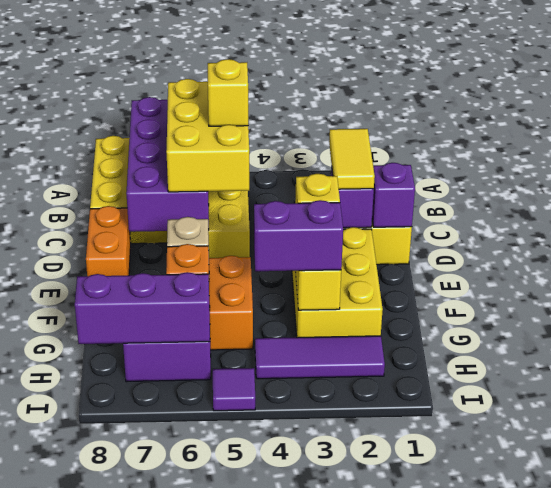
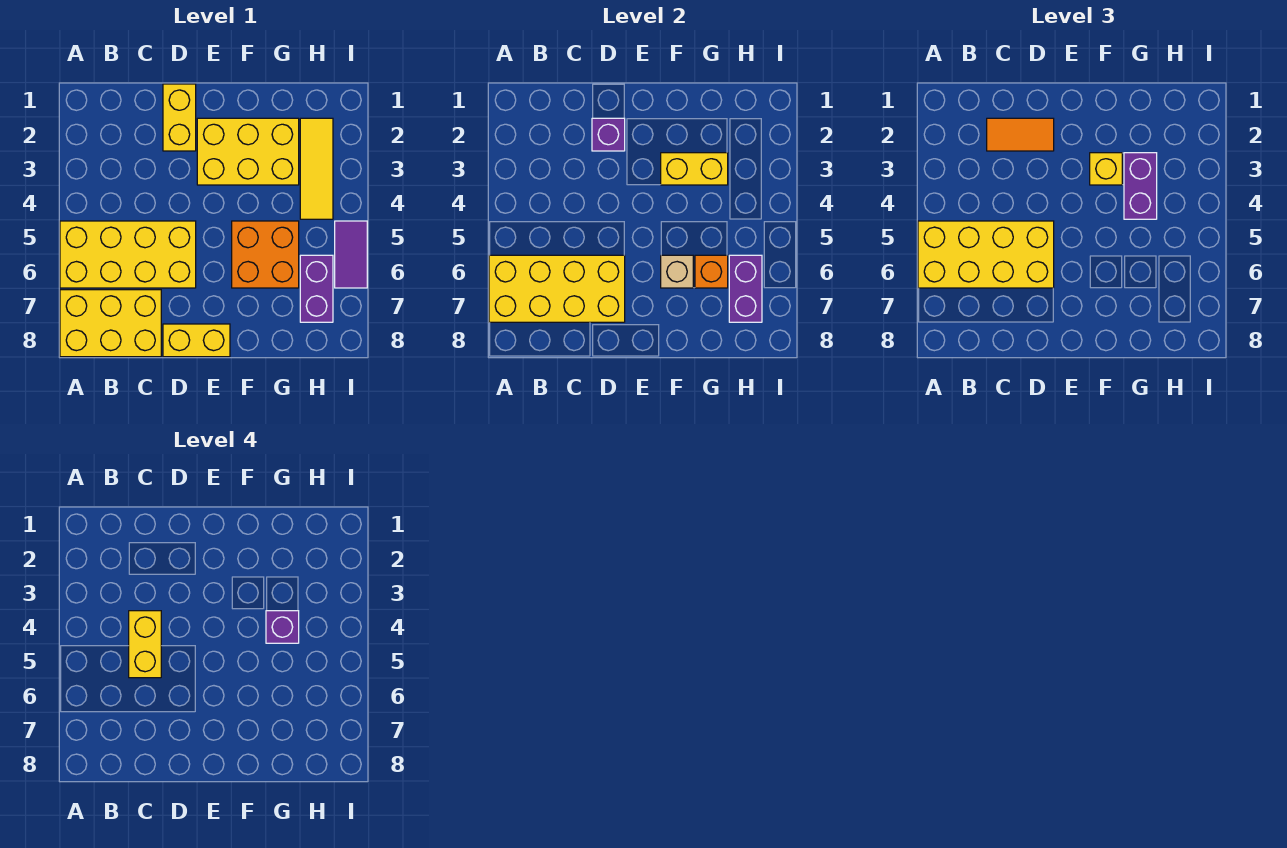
purple 2x4 brick [126,97,209,232] -> yellow 2x4 brick [489,255,625,322]
yellow 2x3 brick [166,79,249,192] -> yellow 2x4 brick [918,221,1054,288]
yellow 1x2 tile [329,129,375,189] -> orange 1x2 tile [987,118,1054,151]
yellow 1x1 brick [208,59,248,126] -> yellow 1x2 brick [129,611,161,678]
purple 1x1 brick [372,163,415,227] -> purple 1x1 brick moved to [266,611,299,643]
orange 1x2 brick [86,206,131,276] -> yellow 1x2 brick [163,324,230,357]
purple 1x3 tile [255,336,385,379] -> yellow 1x3 tile [300,118,333,219]
purple 1x3 brick [75,272,210,344] -> purple 1x2 brick [729,255,762,322]
purple 1x1 tile [213,368,255,411] -> purple 1x2 tile [335,221,367,288]

